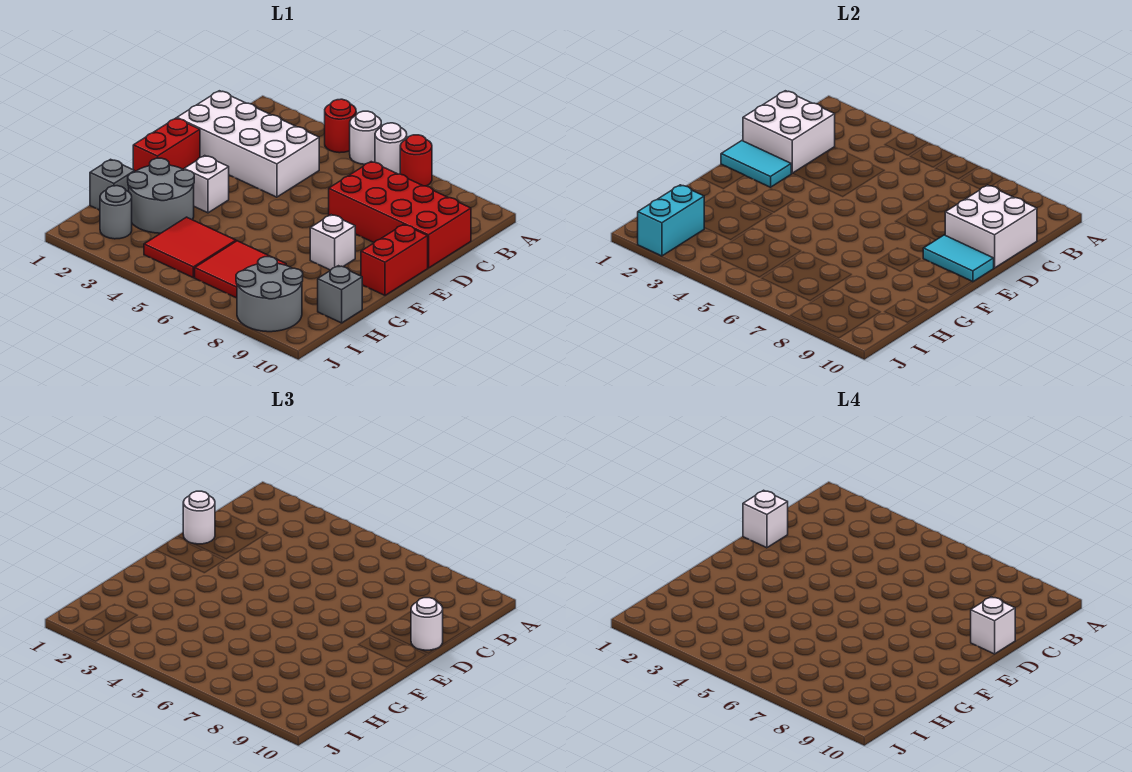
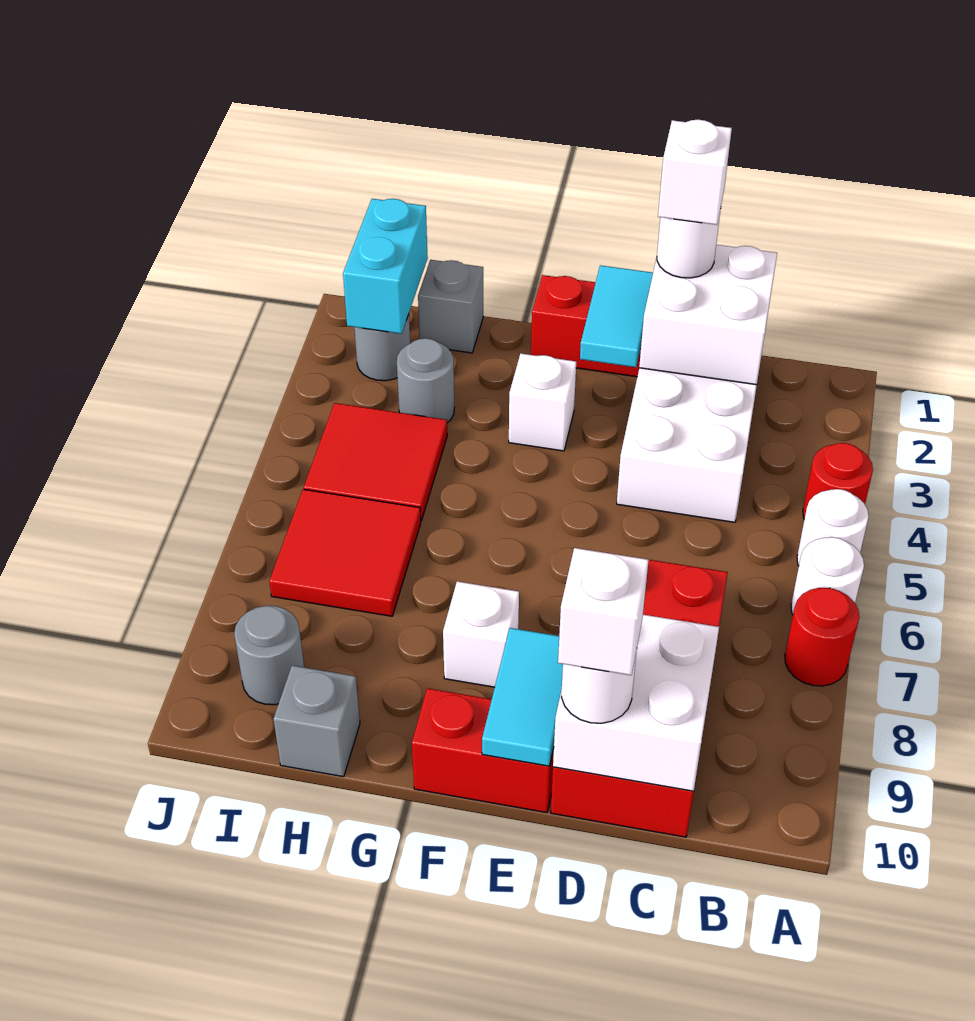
grey 2x2 round brick [128,158,194,233] -> grey 1x1 round brick [397,338,454,423]
cyan 1x2 brick [638,185,704,256] -> cyan 1x2 brick turned to [343,199,428,334]
grey 2x2 round brick [236,257,303,332] -> grey 1x1 round brick [234,606,304,705]

